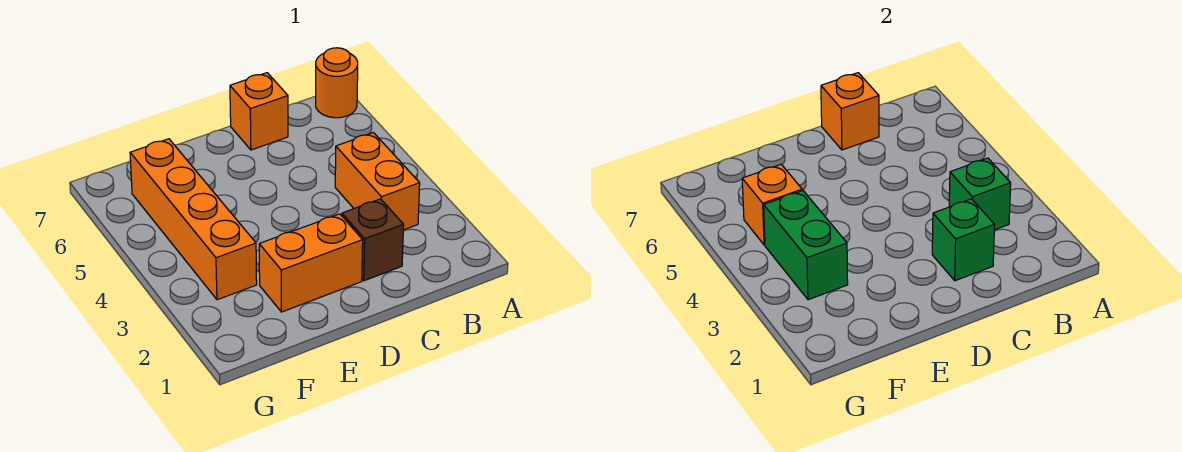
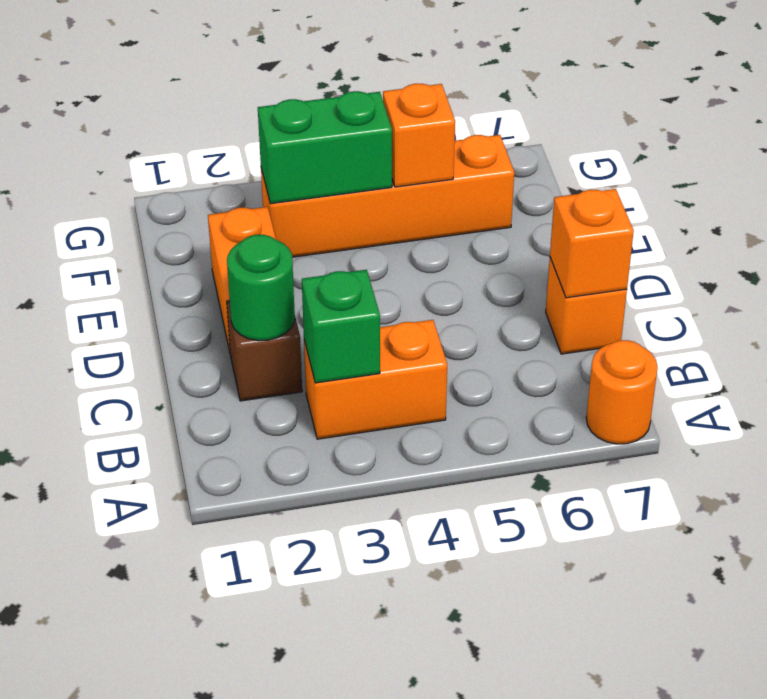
green 1x1 brick [932,199,995,281] -> green 1x1 round brick [227,235,295,341]

